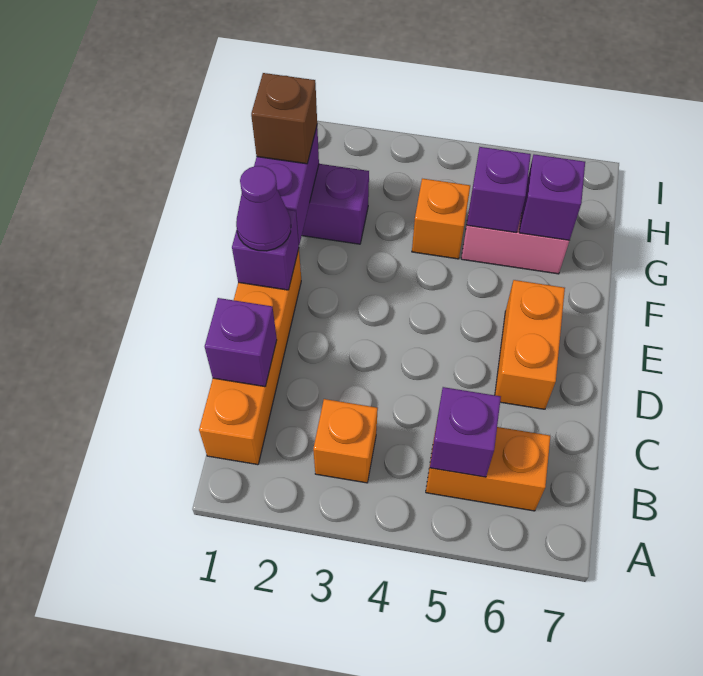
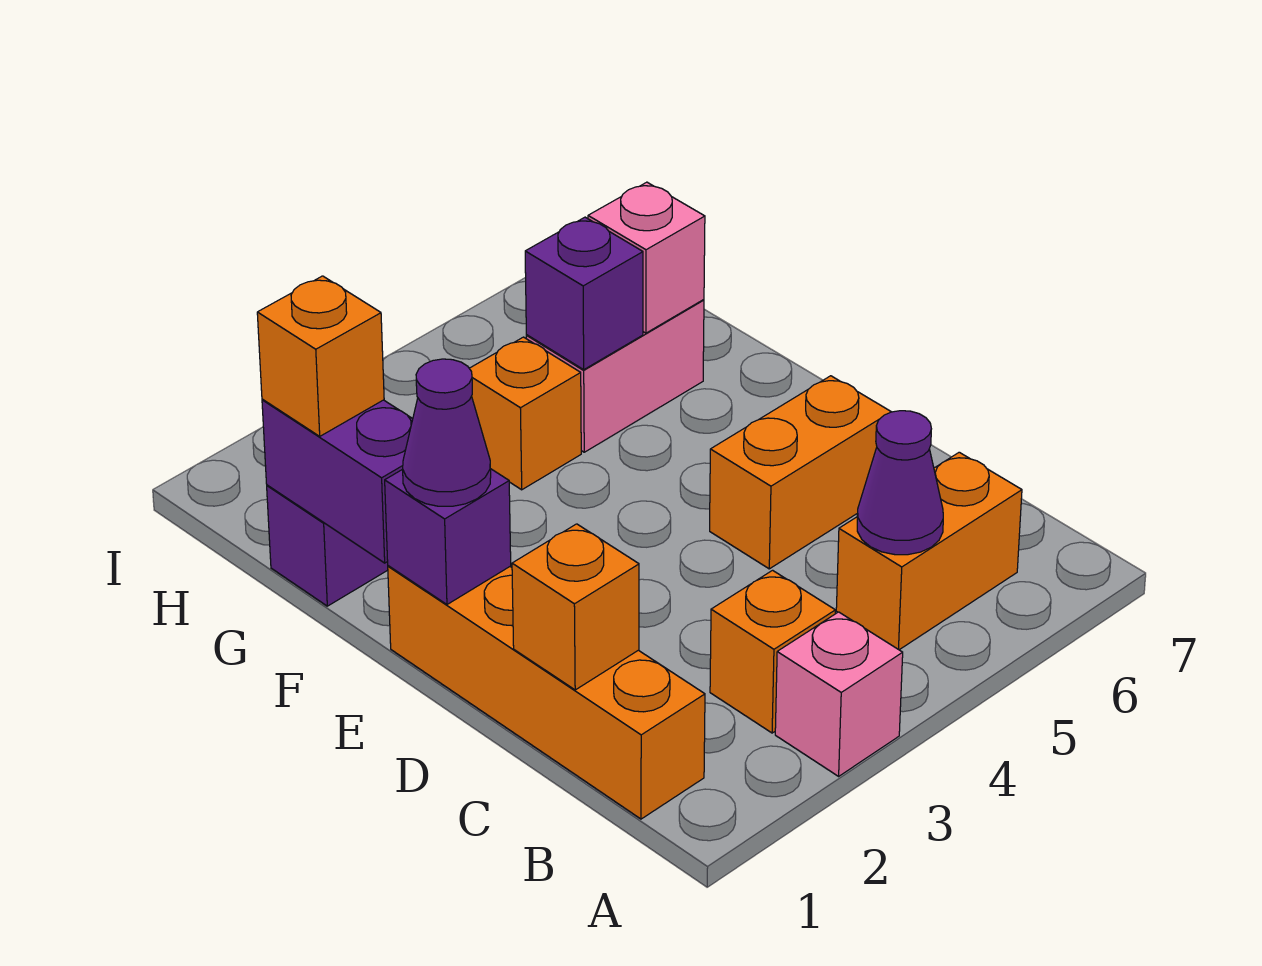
none -> pink 1x1 brick [775,612,903,776]
purple 1x1 brick [430,387,501,477] -> purple 1x1 cone [857,411,943,555]
purple 1x1 brick [205,298,277,387] -> orange 1x1 brick [512,524,639,690]
orange 1x2 brick [495,280,565,409] -> orange 1x2 brick turned to [710,376,891,569]
brown 1x1 brick [251,73,317,164] -> orange 1x1 brick [257,276,384,436]
purple 1x1 brick [519,154,585,240] -> pink 1x1 brick [588,182,705,333]

